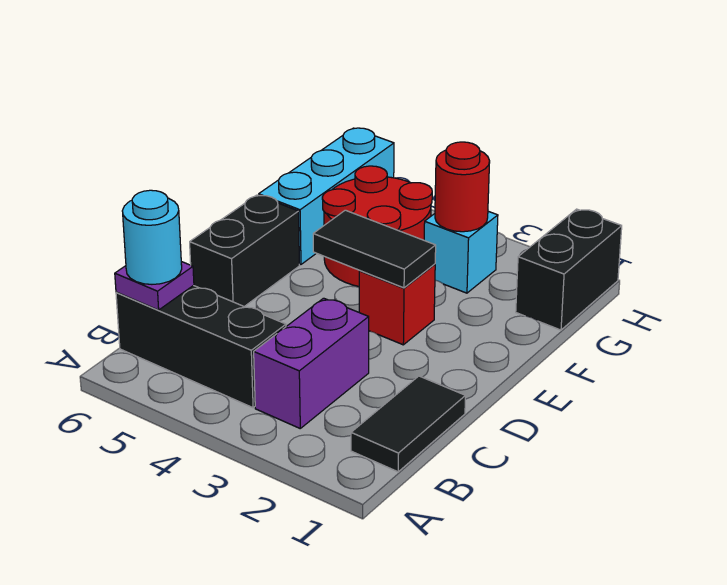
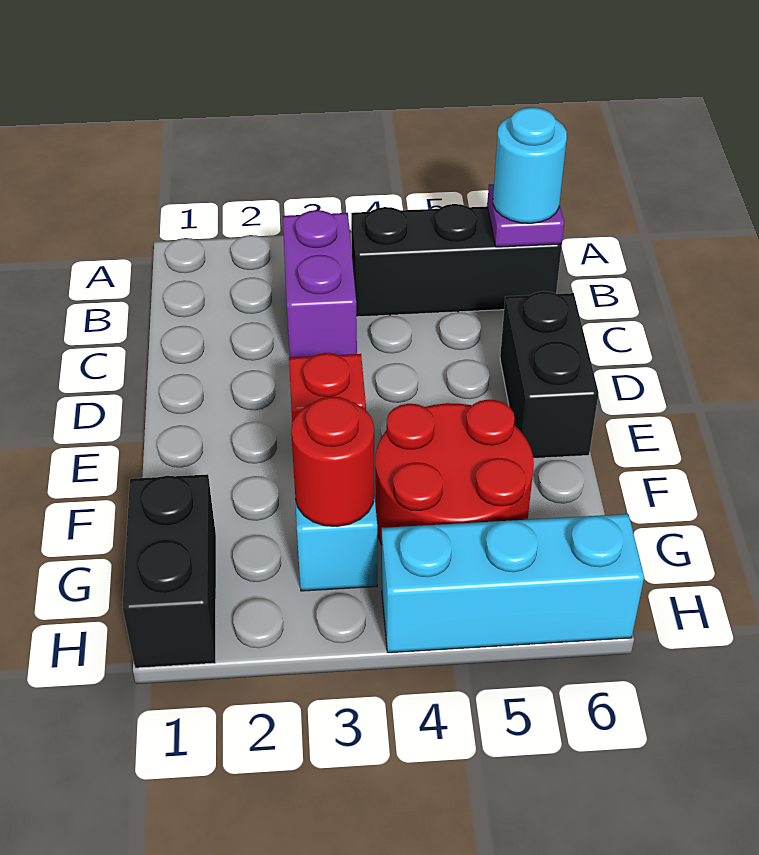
black 1x2 tile [351,376,466,472] -> none
black 1x2 tile [313,210,436,288] -> none
cyan 1x3 brick [259,128,394,264] -> cyan 1x3 brick turned to [382,514,644,653]

